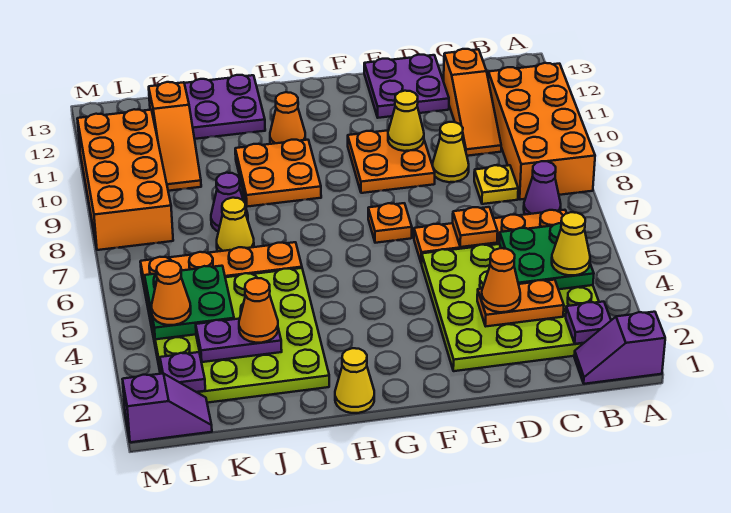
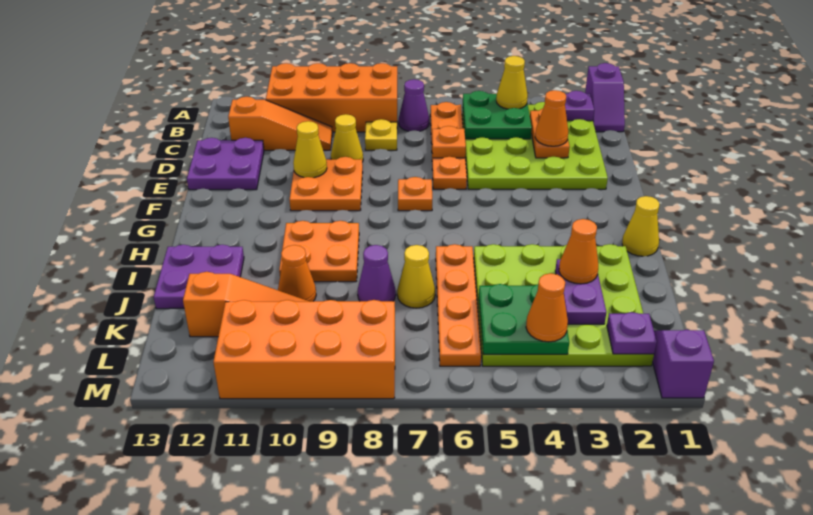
orange 1x1 cone [270,92,305,144] -> orange 1x1 cone moved to [278,245,316,302]

